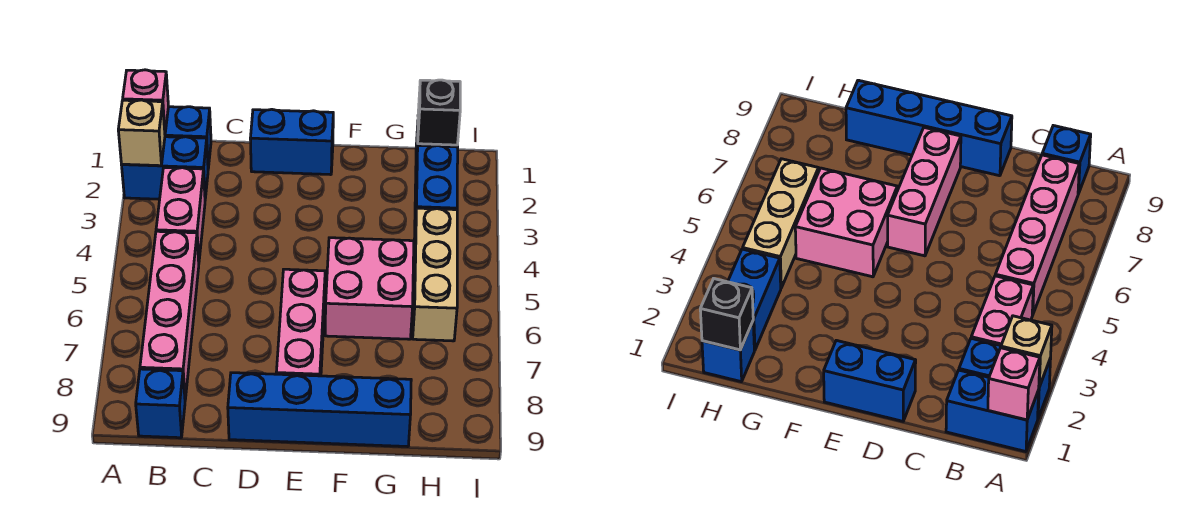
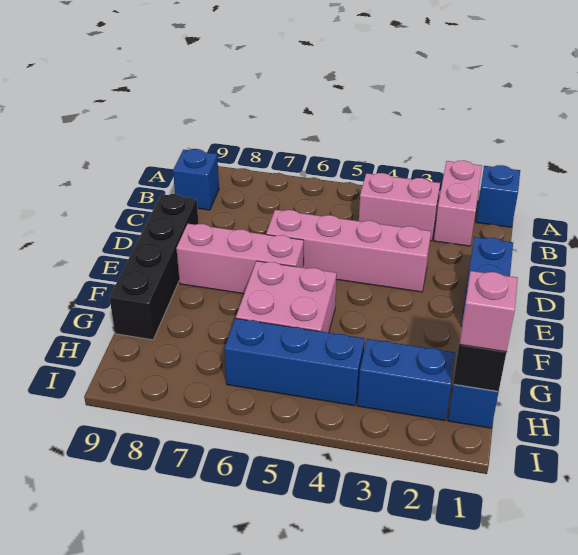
blue 1x2 brick [165,107,211,168] -> blue 1x1 brick [476,165,520,227]
pink 1x1 brick [123,70,169,132] -> pink 1x1 brick moved to [459,271,518,352]
blue 1x2 brick [122,137,208,199] -> pink 1x2 brick [434,160,482,246]
tan 1x1 brick [118,100,165,166] -> none
pink 1x4 brick [140,231,199,399] -> pink 1x4 brick moved to [266,210,431,292]
blue 1x4 brick [228,373,411,447] -> black 1x4 brick [109,194,199,340]
tan 1x3 brick [413,208,457,341] -> blue 1x3 brick [224,318,365,406]

